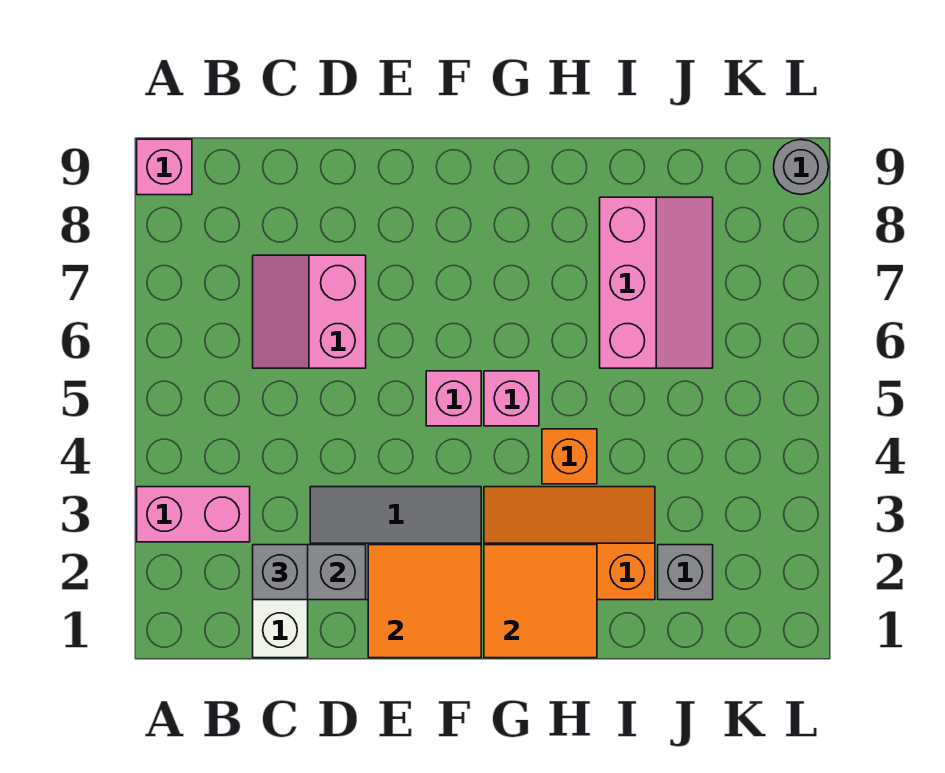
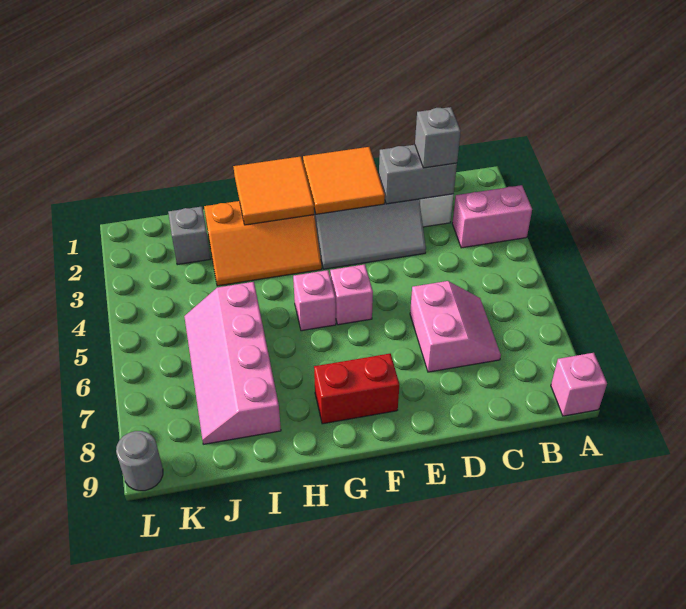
none -> red 1x2 brick [314,354,399,424]
orange 1x1 brick [542,429,597,484] -> none
pink 2x3 slope [600,197,713,368] -> pink 2x4 slope [184,282,281,444]

